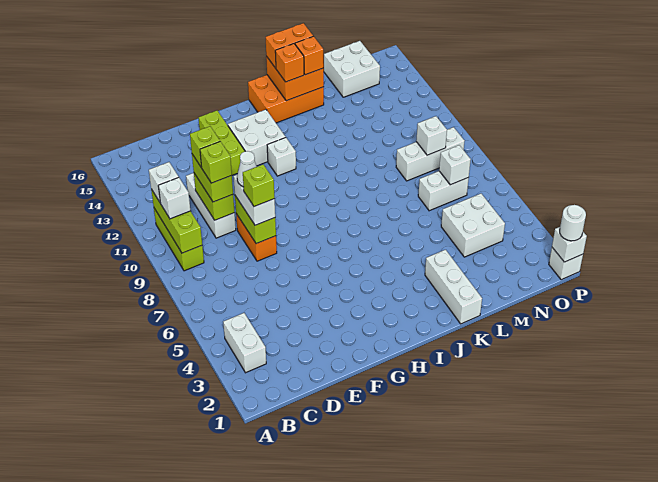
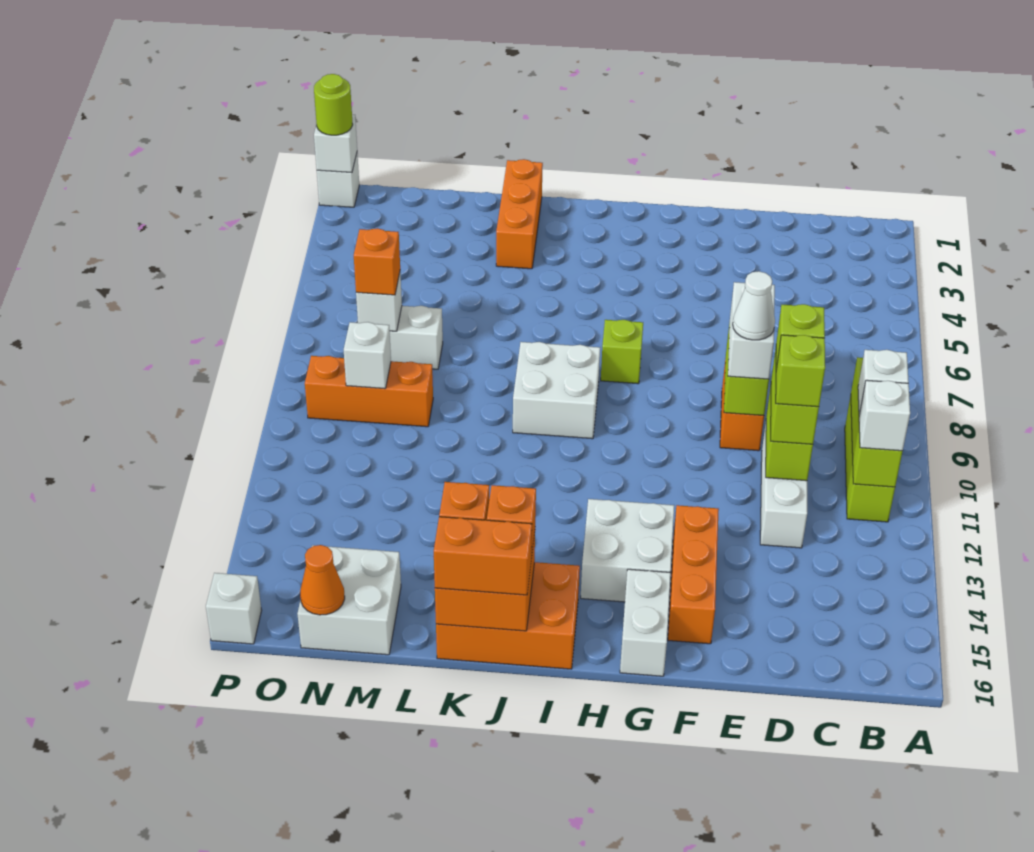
white 1x2 brick [223,313,266,373] -> white 1x2 brick moved to [620,569,671,676]
lime 1x1 brick [243,165,275,207] -> lime 1x1 brick moved to [601,320,643,384]
lime 1x3 brick [199,111,245,175] -> orange 1x3 brick [668,505,719,644]
white 1x1 brick [267,138,296,176] -> white 1x1 brick moved to [206,573,262,644]
white 1x3 brick [425,250,482,324] -> orange 1x3 brick [496,159,543,269]
white 2x2 brick [441,194,505,257] -> white 2x2 brick moved to [513,342,600,439]
white 1x3 brick [396,127,465,181] -> orange 1x3 brick [305,356,433,427]
none -> orange 1x1 brick [354,228,400,295]
none -> orange 1x1 cone [300,545,345,615]
white 1x1 round brick [560,205,586,241] -> lime 1x1 round brick [314,74,353,135]

